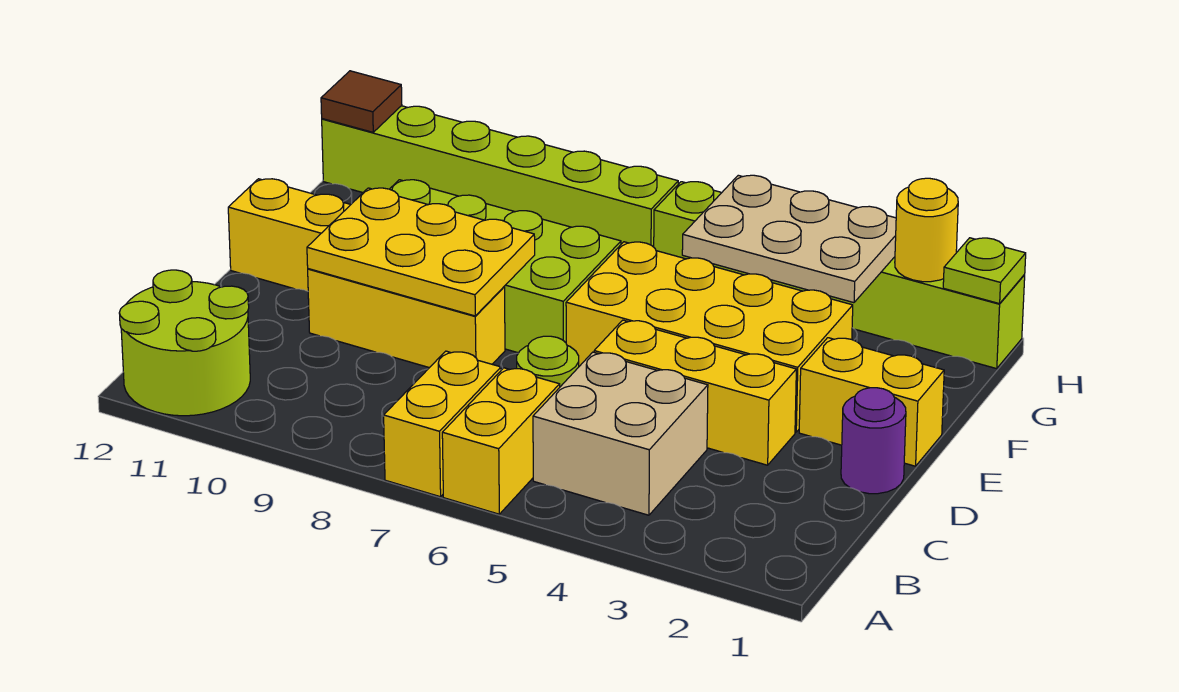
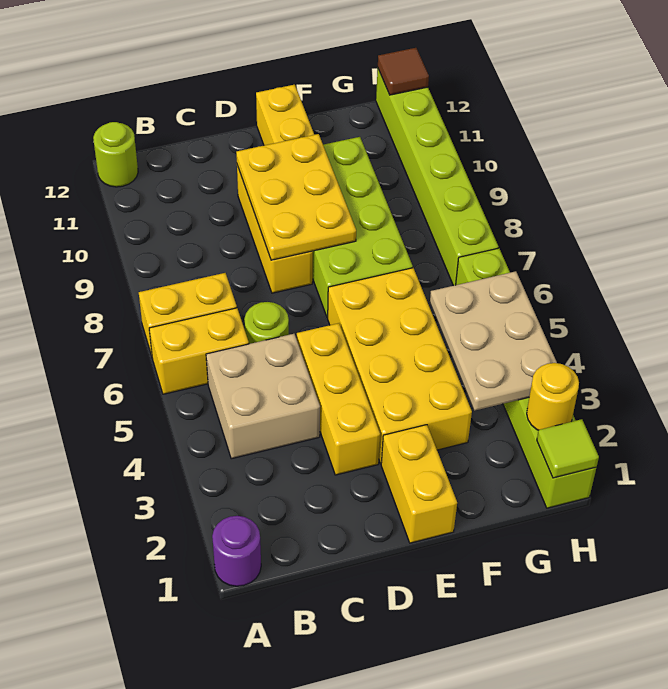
lime 2x2 round brick [119,270,250,416] -> lime 1x1 round brick [93,122,138,187]
purple 1x1 round brick [841,388,906,494] -> purple 1x1 round brick moved to [212,516,261,586]
lime 1x1 plate [943,238,1026,304] -> lime 1x1 tile [537,419,599,478]

